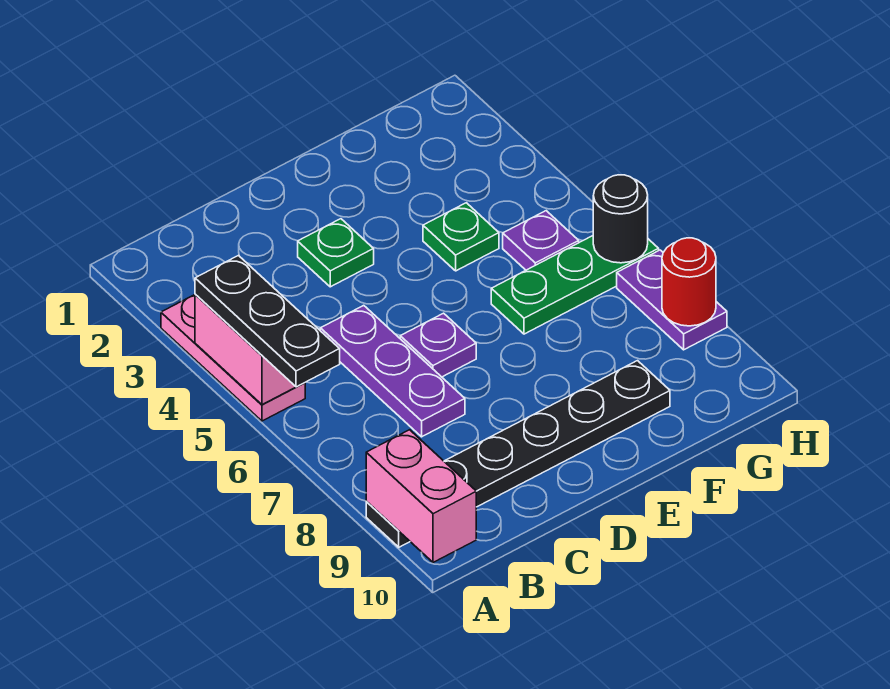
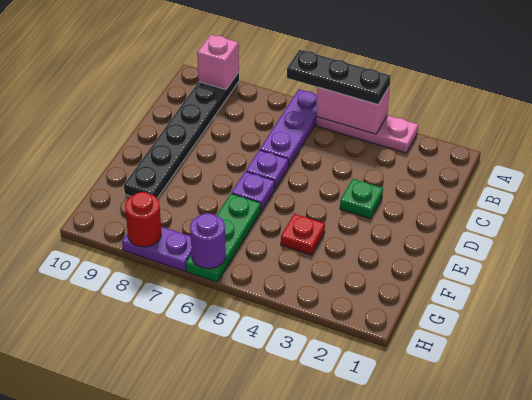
pink 1x2 brick [366,430,476,562] -> pink 1x1 brick [197,34,239,89]
purple 1x3 plate [320,305,465,437] -> purple 1x3 plate turned to [260,89,317,167]
green 1x1 plate [423,203,499,271] -> red 1x1 plate [281,214,325,255]
purple 1x1 plate [503,211,579,270] -> purple 1x1 plate moved to [232,171,275,211]
black 1x1 round brick [593,175,648,263] -> purple 1x1 round brick [190,213,226,268]

